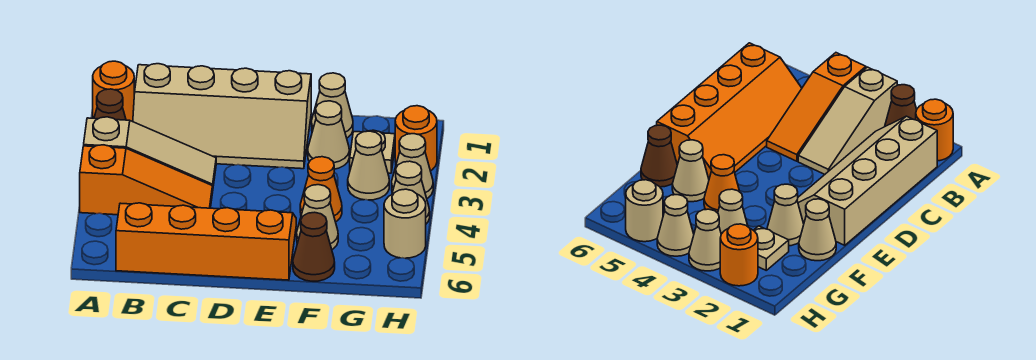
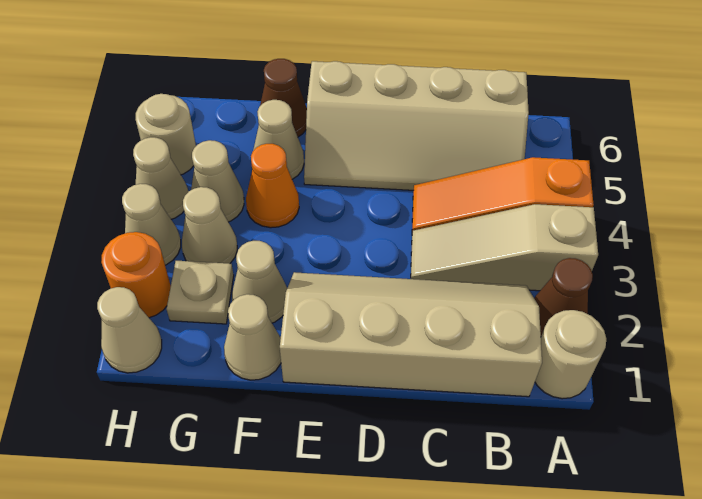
orange 1x1 round brick [93,61,134,122] -> tan 1x1 round brick [535,310,606,399]
orange 2x4 slope [116,203,296,280] -> tan 2x4 slope [304,61,529,190]
none -> tan 1x1 cone [191,140,244,222]
none -> tan 1x1 cone [97,287,162,373]

